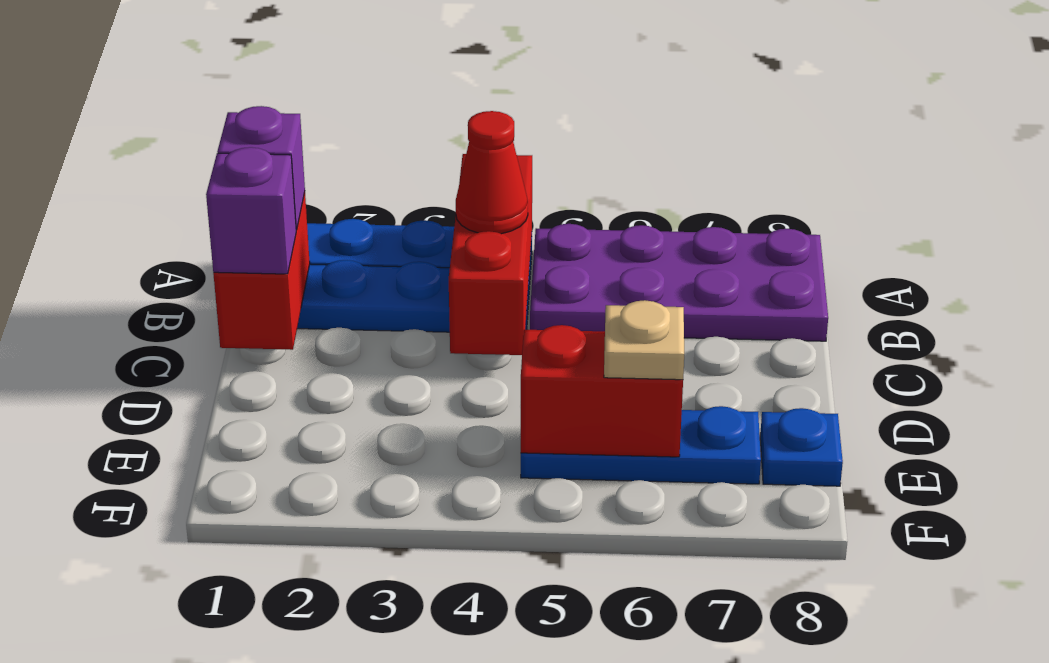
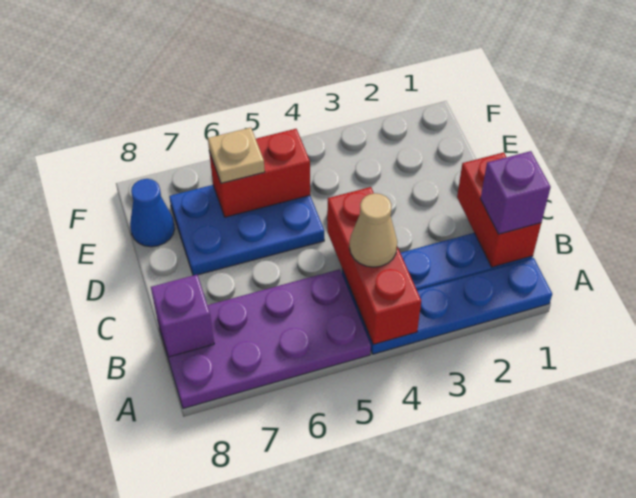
red 1x1 cone [456,111,528,234] -> tan 1x1 cone [350,193,397,267]
purple 1x1 brick [206,147,296,274] -> purple 1x1 brick moved to [151,275,214,357]
blue 1x3 plate [521,406,761,484] -> blue 2x3 plate [169,185,324,275]
blue 1x1 plate [760,408,843,486] -> blue 1x1 cone [130,179,175,247]

